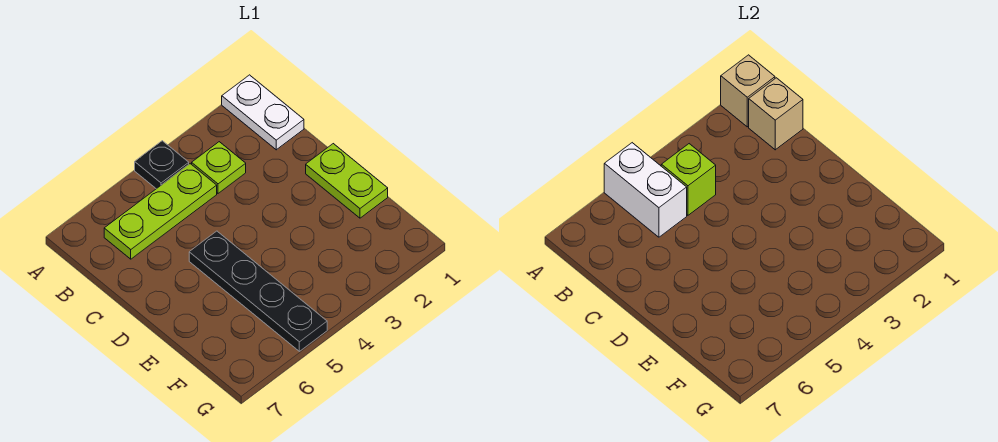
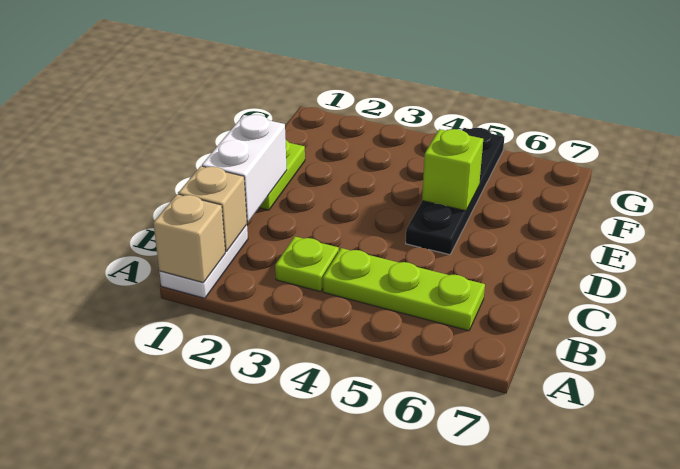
black 1x1 plate [135,141,189,189] -> none
white 1x2 brick [604,143,687,237] -> white 1x2 brick moved to [202,115,287,222]
lime 1x1 brick [661,144,716,215] -> lime 1x1 brick moved to [422,129,483,211]

